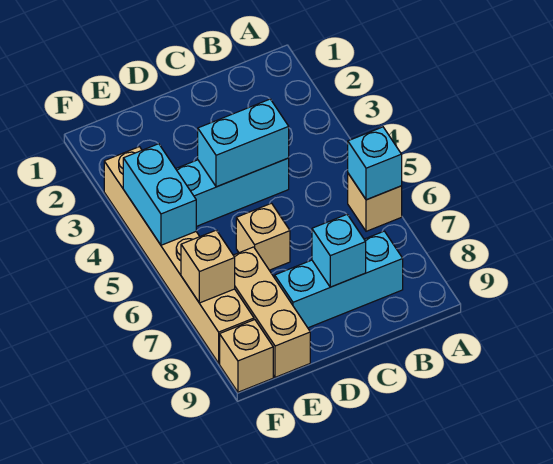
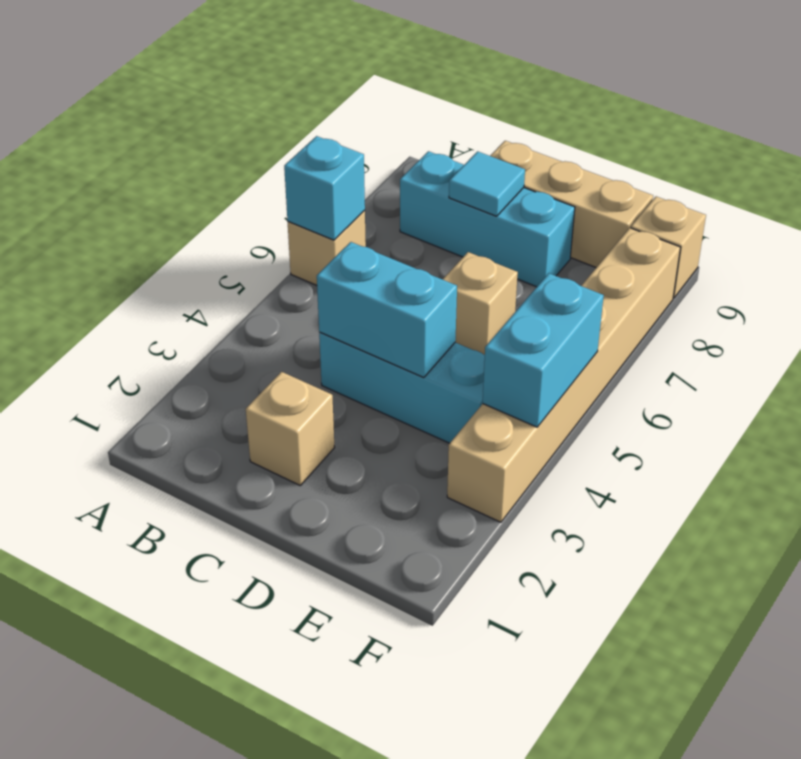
cyan 1x1 brick [312,215,366,287] -> cyan 1x1 tile [449,151,525,216]
tan 1x3 brick [233,247,310,377] -> tan 1x3 brick turned to [490,141,653,267]
tan 1x1 brick [181,230,235,303] -> tan 1x1 brick moved to [246,372,334,485]

